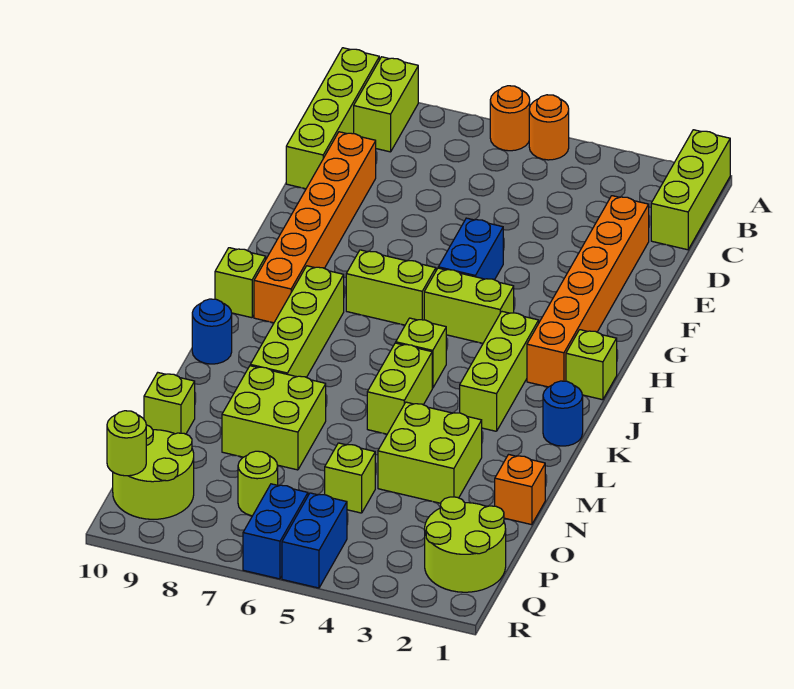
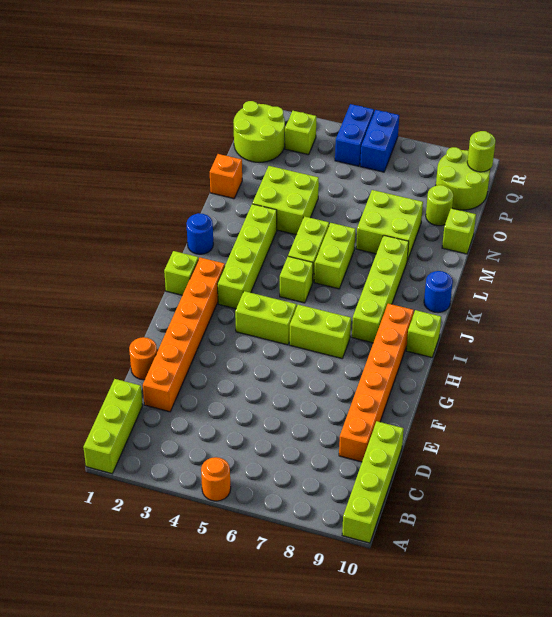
orange 1x1 round brick [490,86,530,151] -> orange 1x1 round brick moved to [129,337,157,380]
lime 1x2 brick [354,57,418,152] -> lime 1x2 brick moved to [314,223,355,289]
blue 1x2 brick [438,218,503,280] -> none
lime 1x3 brick [460,311,539,431] -> lime 1x4 brick [217,204,277,309]
lime 1x1 brick [325,443,375,513] -> lime 1x1 brick moved to [285,111,316,155]
lime 1x1 round brick [238,451,278,516] -> lime 1x1 round brick moved to [426,185,453,226]

